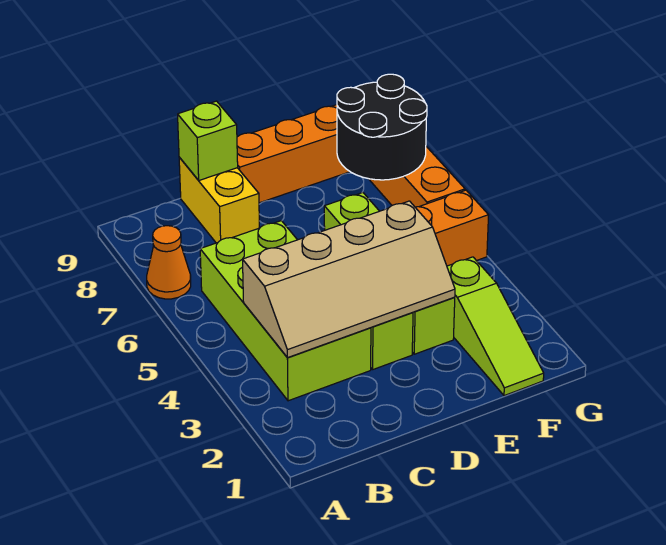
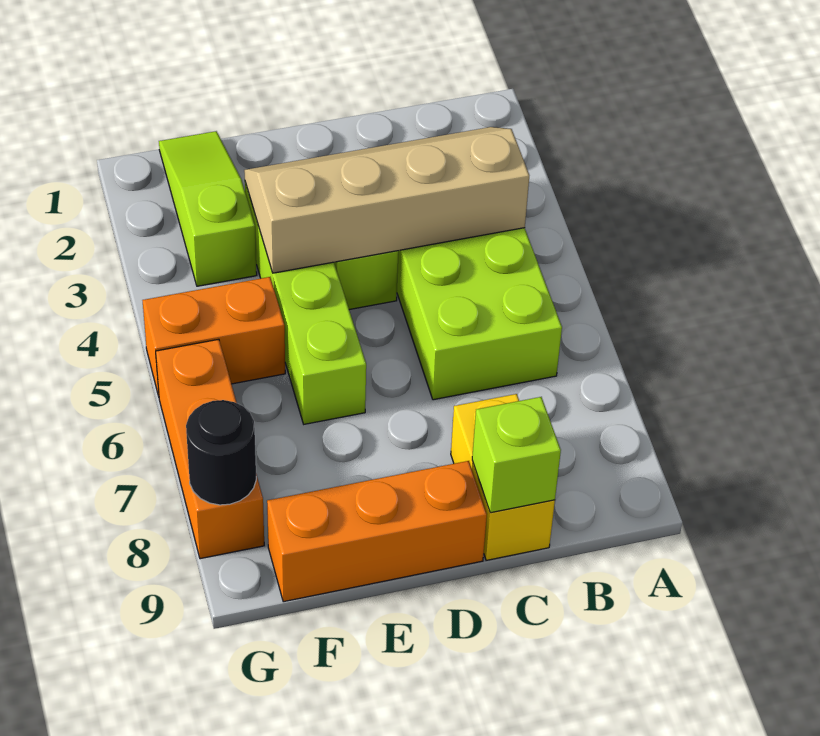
orange 1x1 cone [147,226,191,299] -> none
black 2x2 round brick [337,74,427,180] -> black 1x1 round brick [186,400,256,505]

